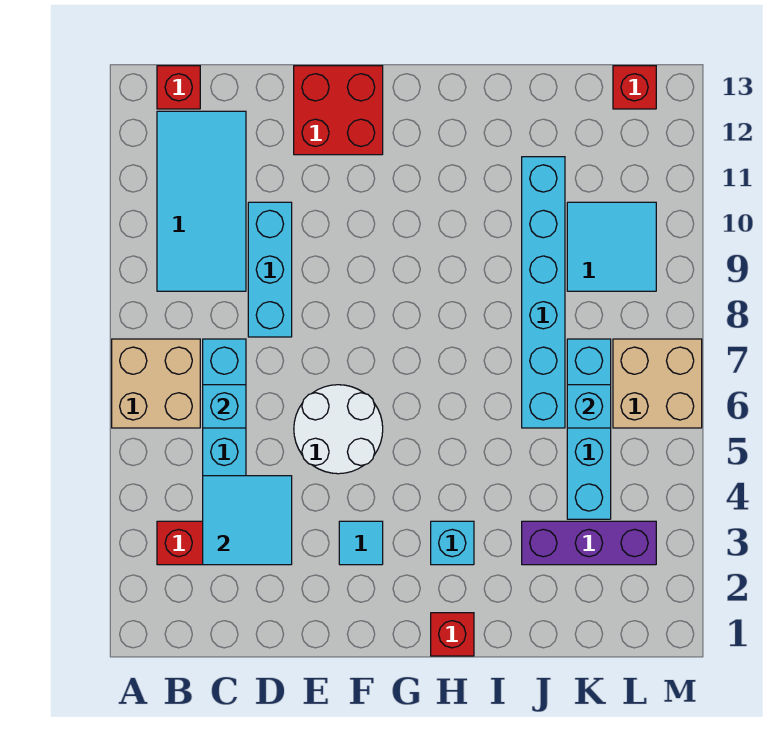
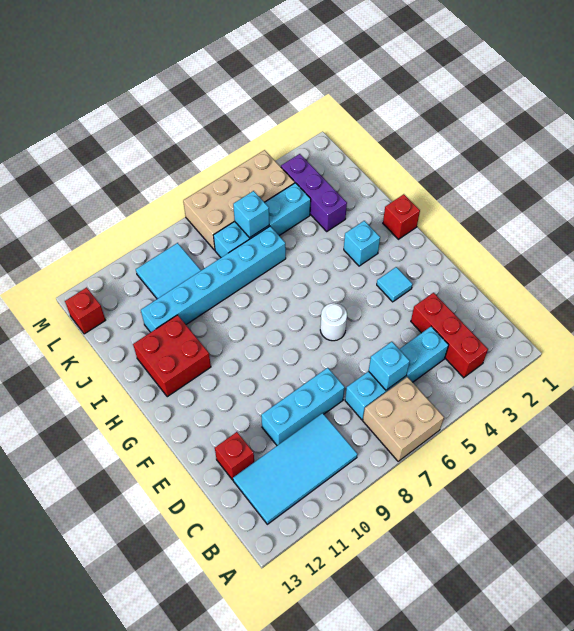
red 1x1 brick [157,66,200,109] -> red 1x1 brick moved to [215,432,254,480]
cyan 2x2 tile [203,476,292,565] -> none
white 2x2 round brick [294,385,383,474] -> white 1x1 round brick [320,303,347,341]
red 2x2 brick [294,66,383,155] -> red 2x2 brick moved to [133,315,211,397]
tan 2x2 brick [613,339,702,428] -> tan 2x4 brick [183,150,295,250]

